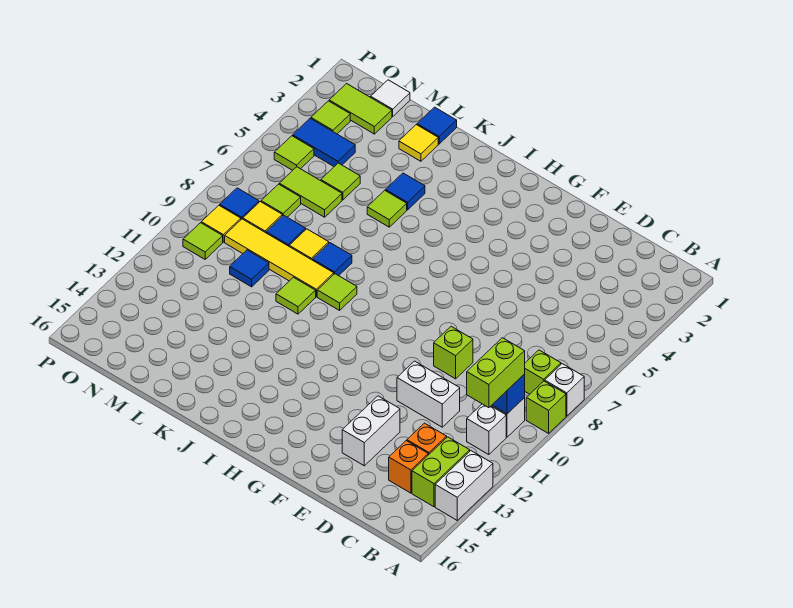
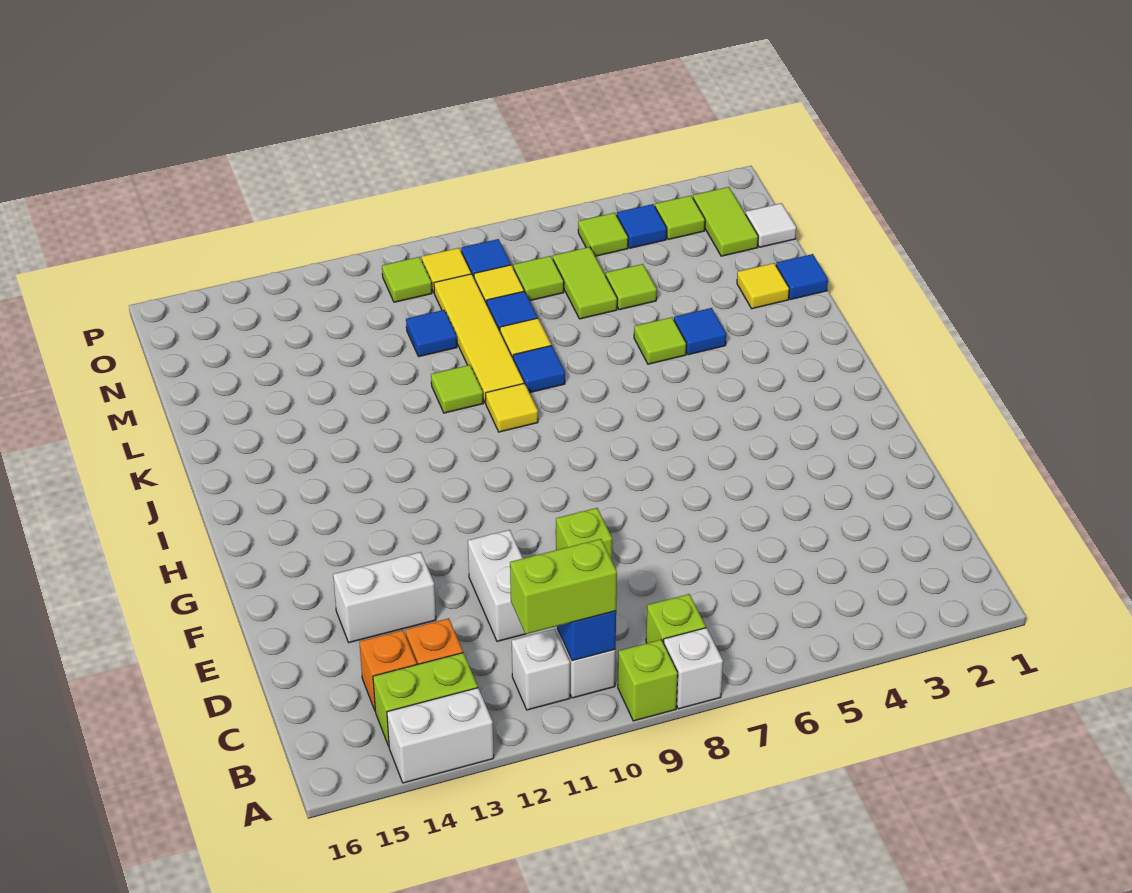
lime 1x1 tile [317,274,357,310] -> yellow 1x1 tile [486,383,538,432]
blue 1x2 tile [293,118,355,166] -> blue 1x1 tile [617,204,667,248]

